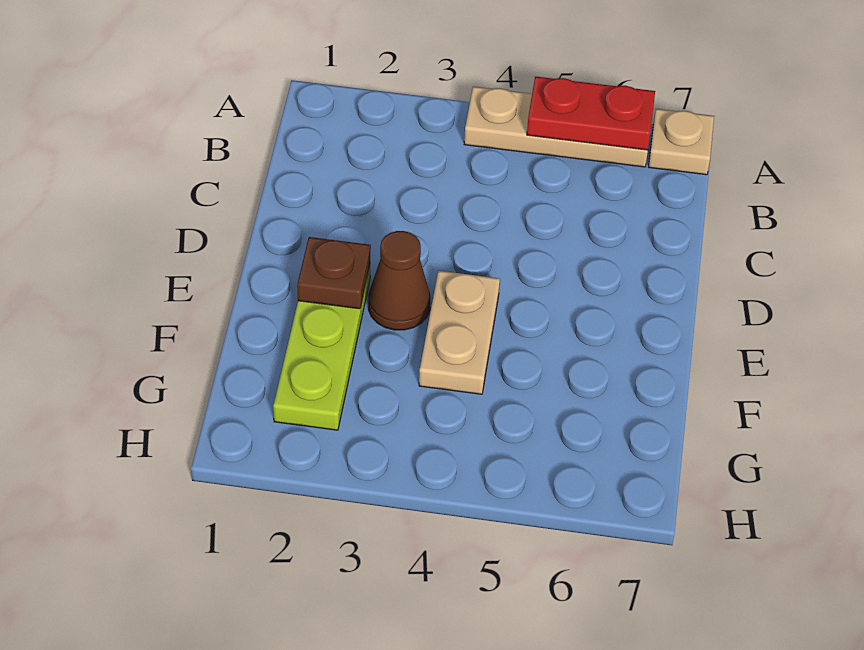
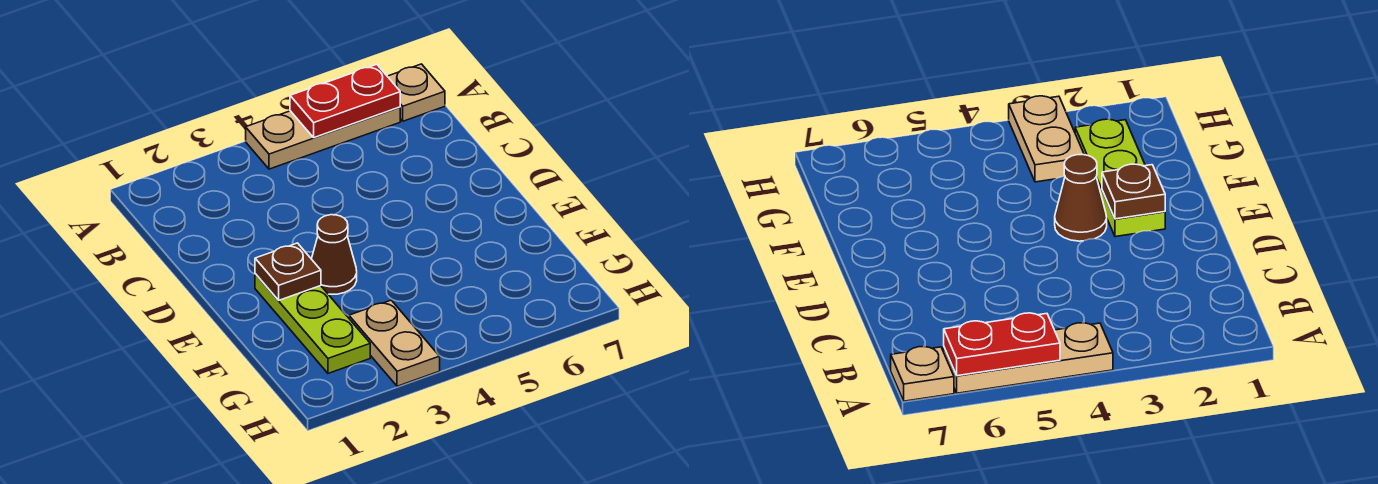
tan 1x2 plate [419,271,500,394] -> tan 1x2 plate moved to [349,300,440,386]

